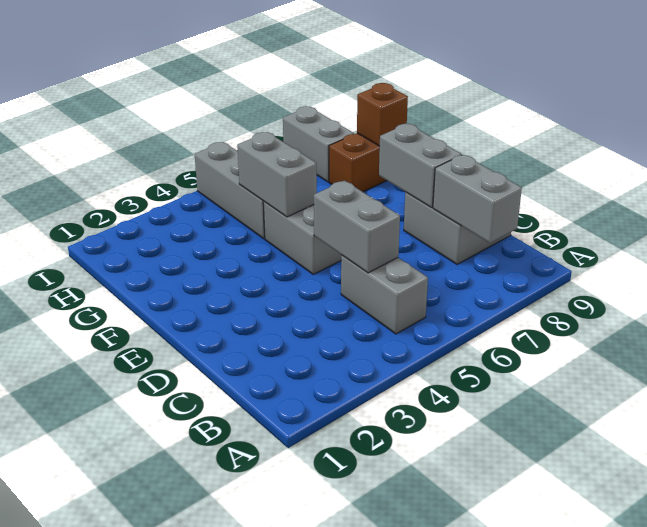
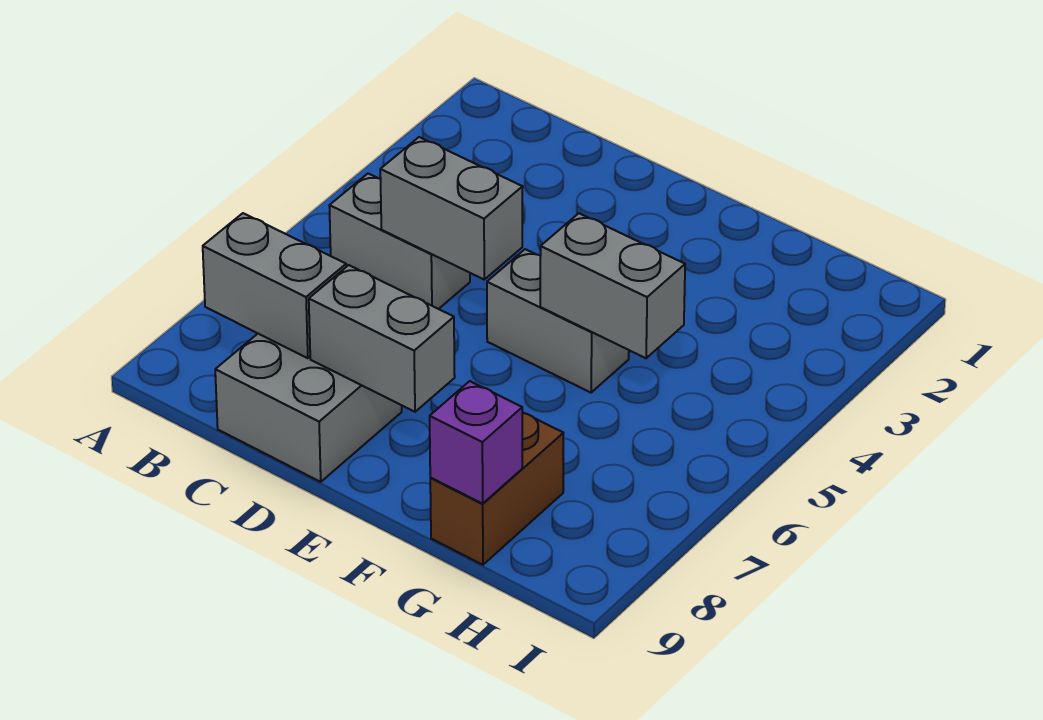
grey 1x3 brick [195,142,265,239] -> none
brown 1x1 brick [357,83,408,146] -> purple 1x1 brick [430,381,522,504]
grey 1x2 brick [283,106,354,182] -> none

